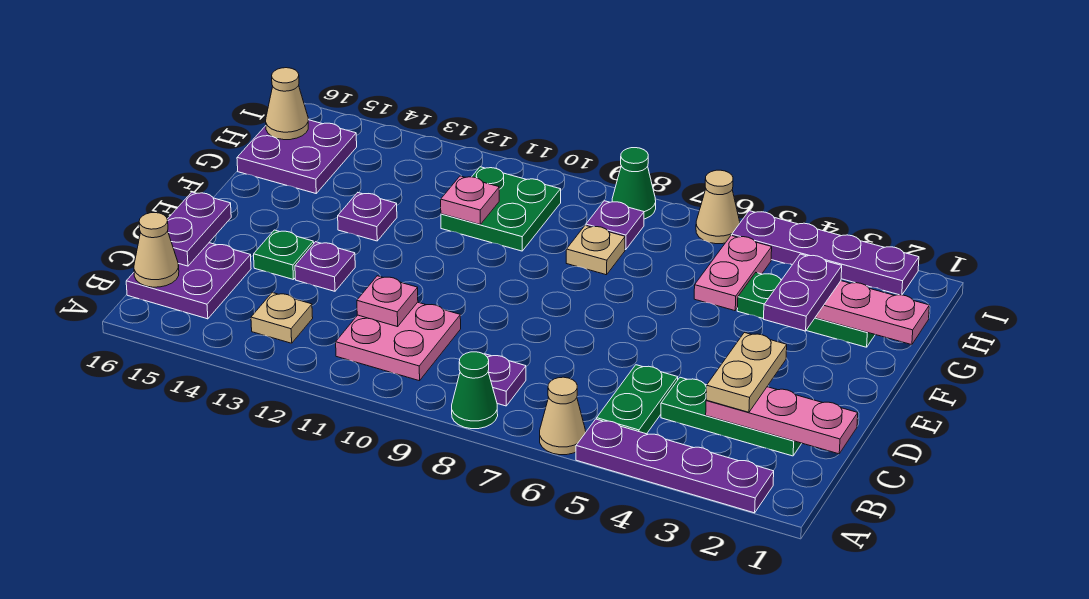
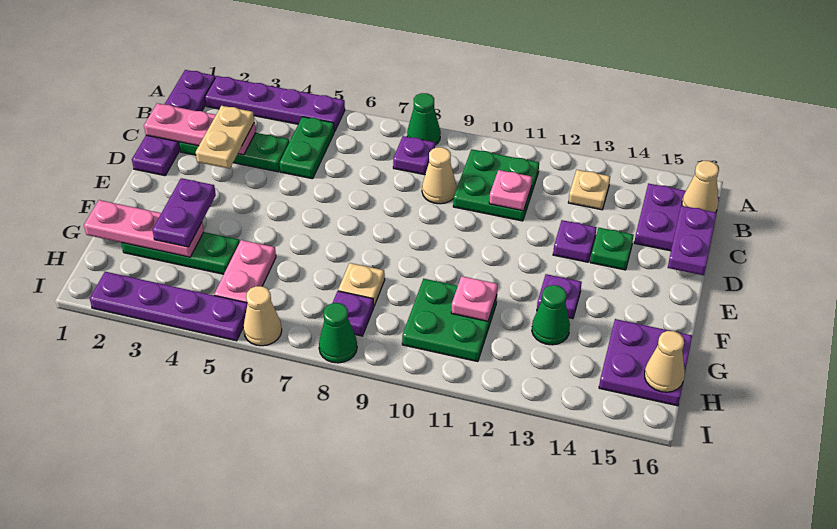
none -> purple 1x4 plate [132,70,216,176]
tan 1x1 cone [540,377,586,455] -> tan 1x1 cone moved to [422,147,457,204]
pink 2x2 plate [336,302,461,381] -> green 2x2 plate [453,149,539,221]
none -> green 1x1 cone [532,285,570,345]

